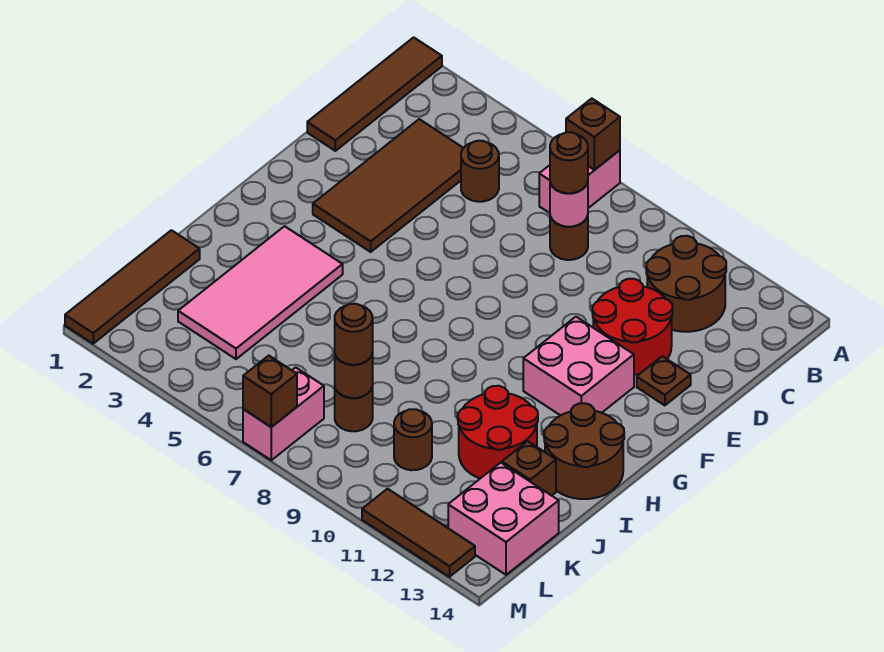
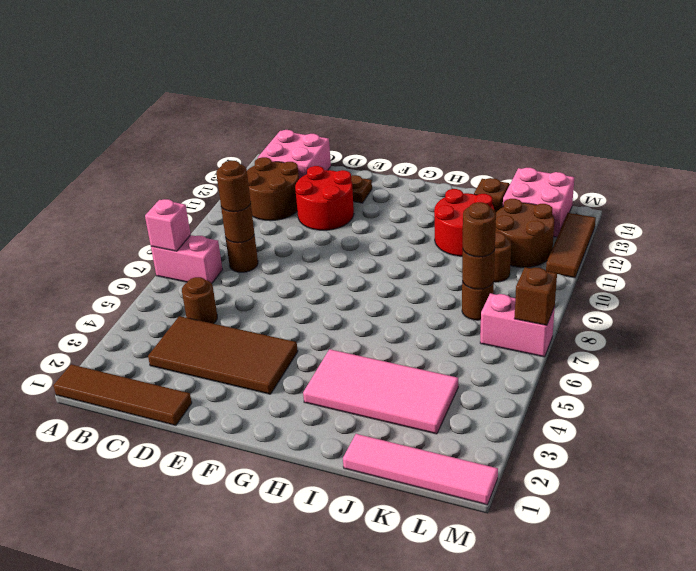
brown 1x1 brick [566,99,620,170] -> pink 1x1 brick [145,199,191,251]
pink 1x1 round brick [550,182,588,227] -> brown 1x1 round brick [221,204,254,243]
pink 2x2 brick [523,317,634,415] -> pink 2x2 brick moved to [258,130,331,179]
brown 2x2 round brick [544,403,624,499] -> brown 2x2 round brick moved to [495,199,554,267]
brown 1x4 tile [65,230,200,344] -> pink 1x4 tile [343,434,498,505]

